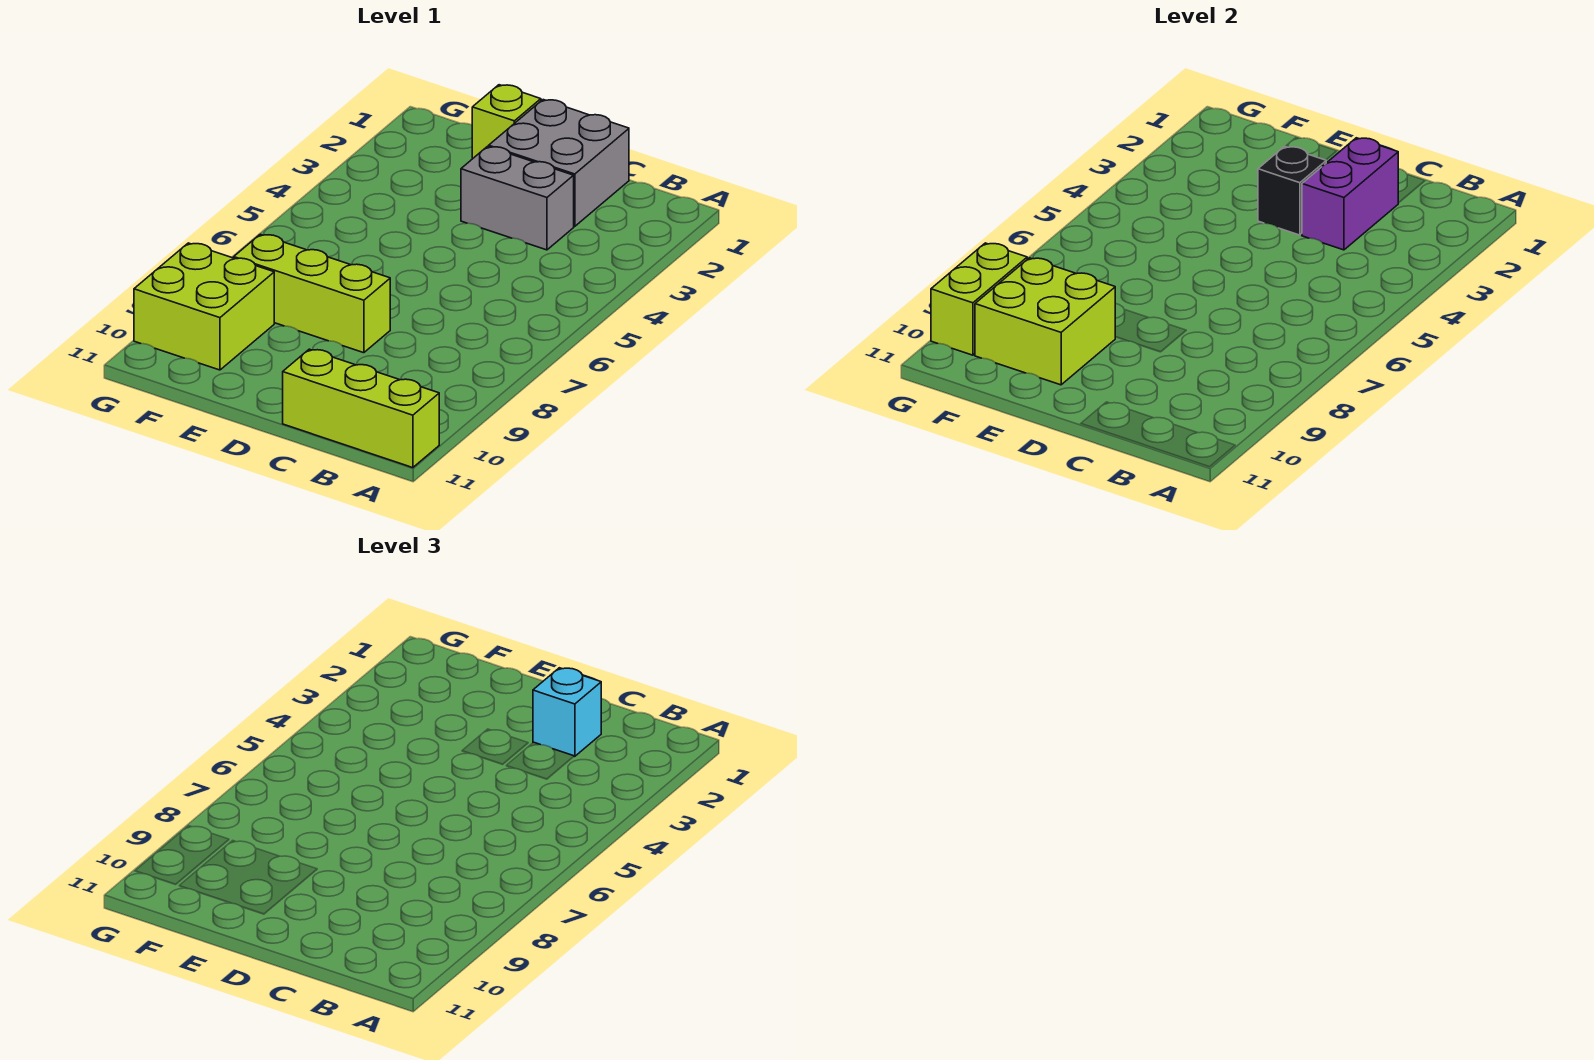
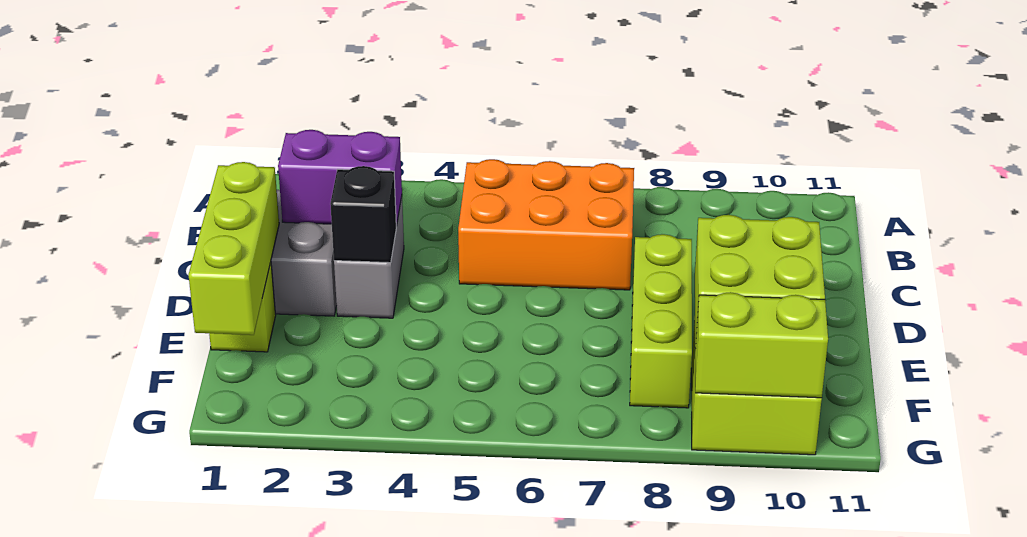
lime 1x3 brick [283,349,439,468] -> lime 1x3 brick moved to [189,162,279,335]
none -> orange 2x3 brick [458,159,634,290]
cyan 1x1 brick [533,668,601,756] -> none

